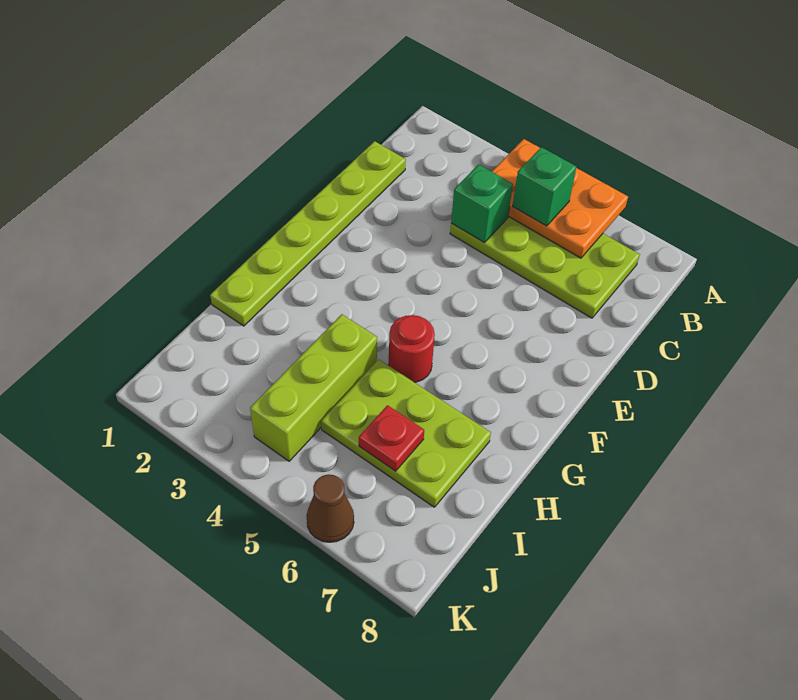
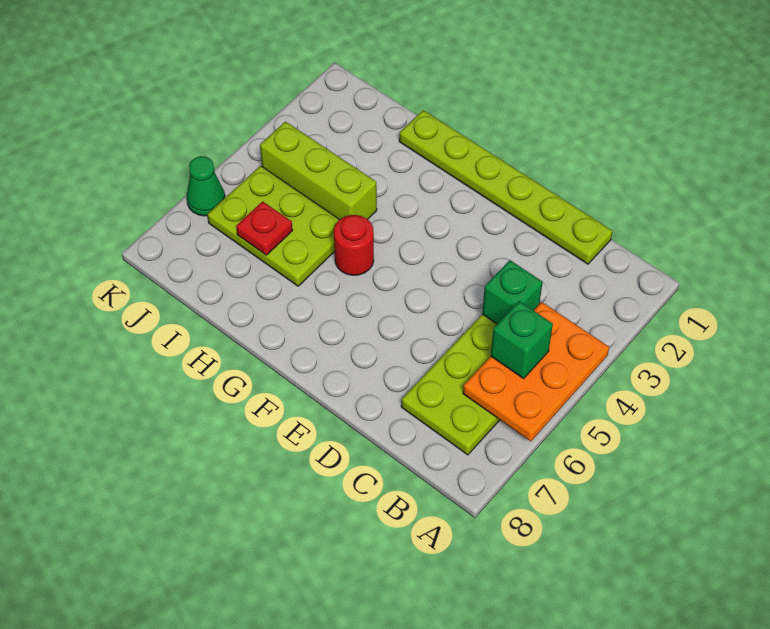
lime 2x3 plate [321,359,491,507] -> lime 2x3 plate turned to [207,166,340,286]
brown 1x1 cone [306,474,354,542] -> green 1x1 cone [187,156,225,216]

